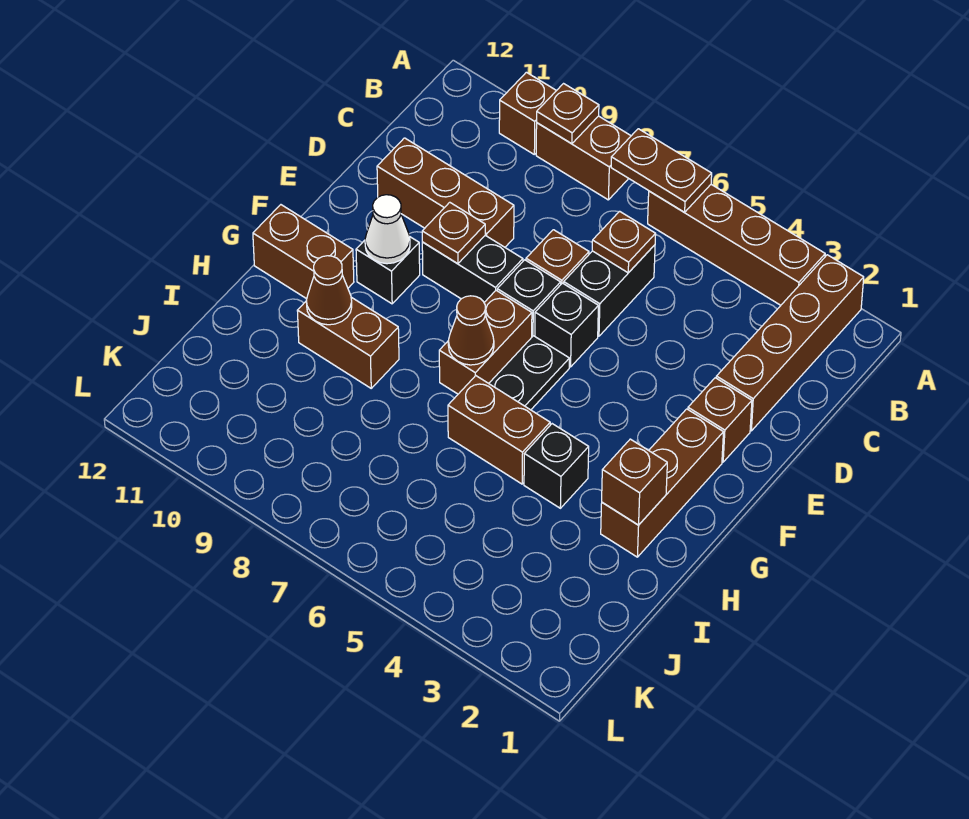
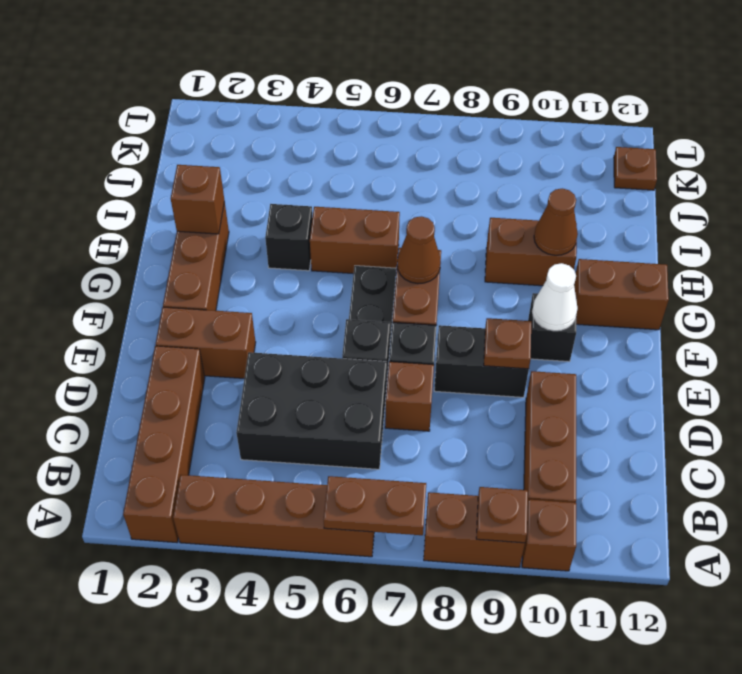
black 1x2 brick [564,245,655,336] -> black 2x3 brick [236,352,387,469]
brown 1x1 plate [592,211,656,273] -> brown 1x1 plate moved to [614,147,657,190]
brown 1x3 brick [377,138,514,247] -> brown 1x3 brick turned to [524,371,576,503]
brown 1x1 brick [688,378,752,462] -> brown 1x2 brick [156,307,256,378]

